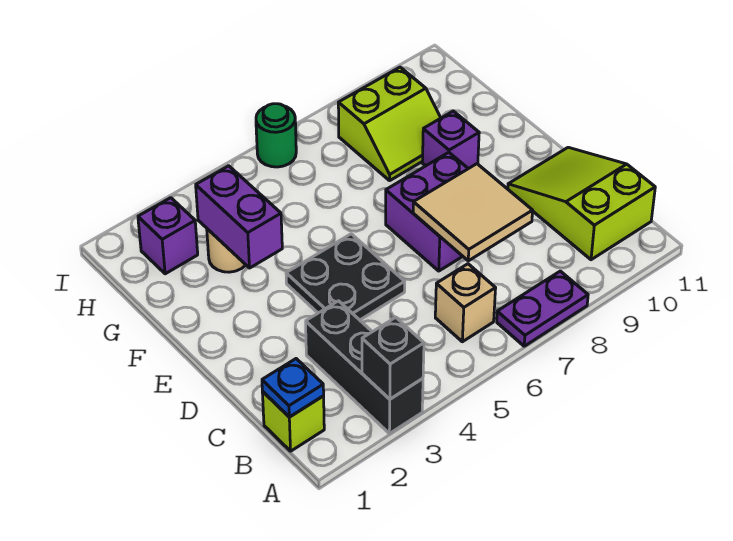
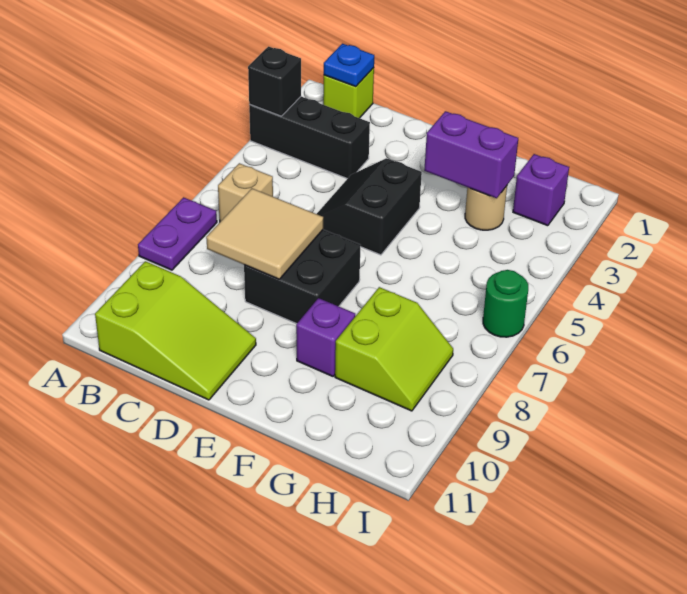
black 2x2 plate [286,234,405,320] -> black 2x2 slope [317,158,422,255]
purple 2x2 brick [386,152,468,271] -> black 2x2 brick [244,230,361,324]
lime 2x2 slope [338,67,441,181] -> lime 2x2 slope turned to [335,287,453,411]

